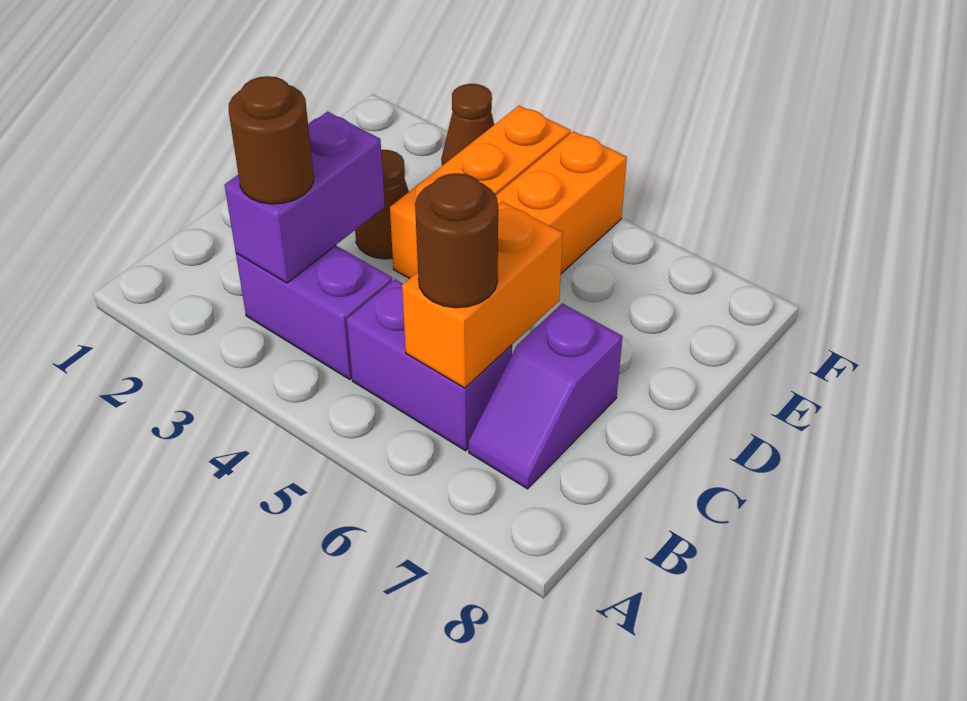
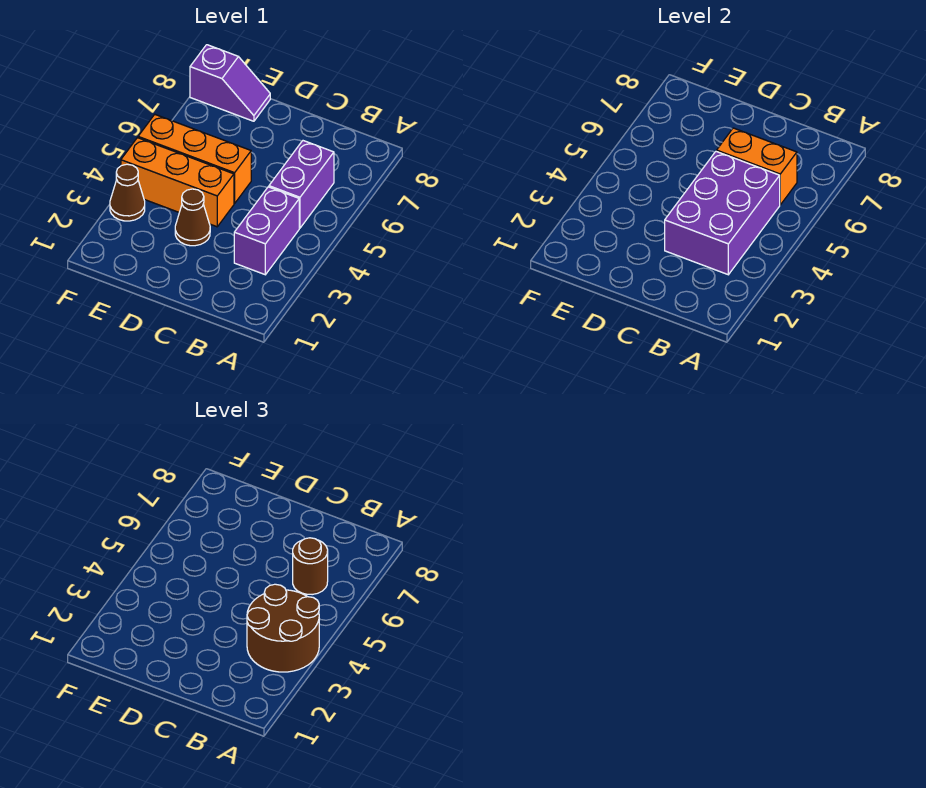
purple 1x2 brick [225,112,385,283] -> purple 2x3 brick [665,151,780,275]
brown 1x1 round brick [229,76,314,204] -> brown 2x2 round brick [247,584,319,672]
purple 1x2 slope [468,303,623,489] -> purple 1x2 slope moved to [190,45,270,121]

